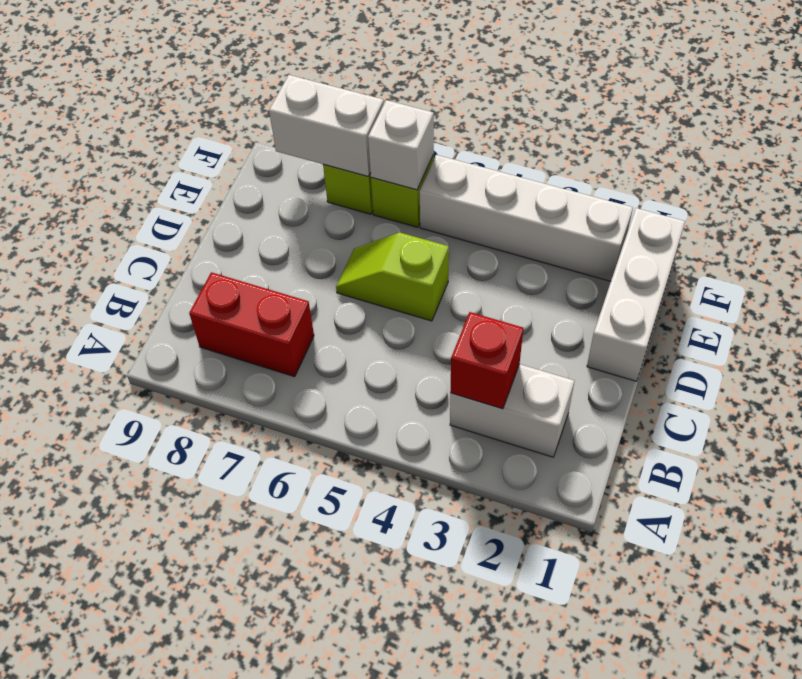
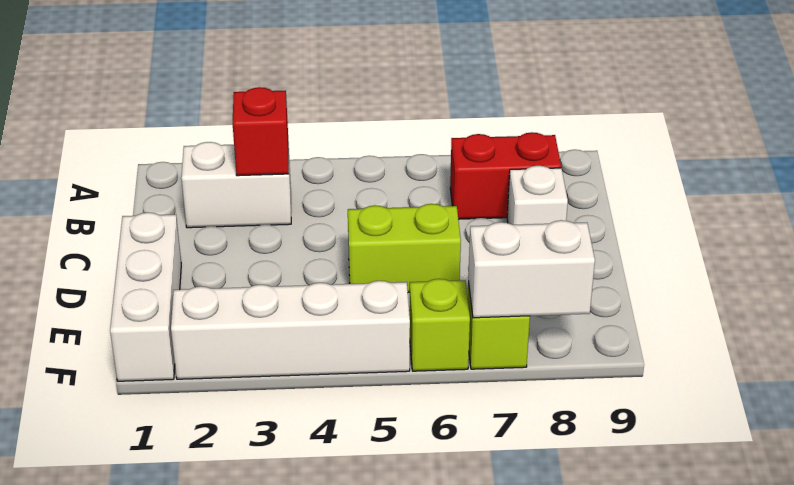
lime 1x2 slope [336,232,449,321] -> lime 1x2 brick [348,204,461,292]
white 1x1 brick [368,100,434,190] -> white 1x1 brick moved to [507,166,568,225]

